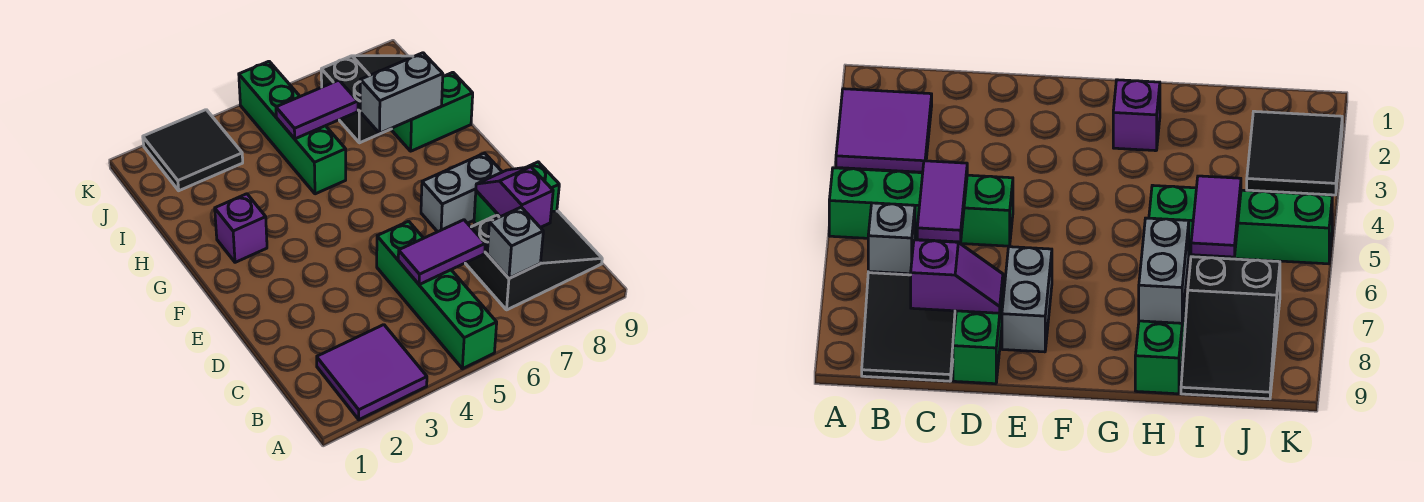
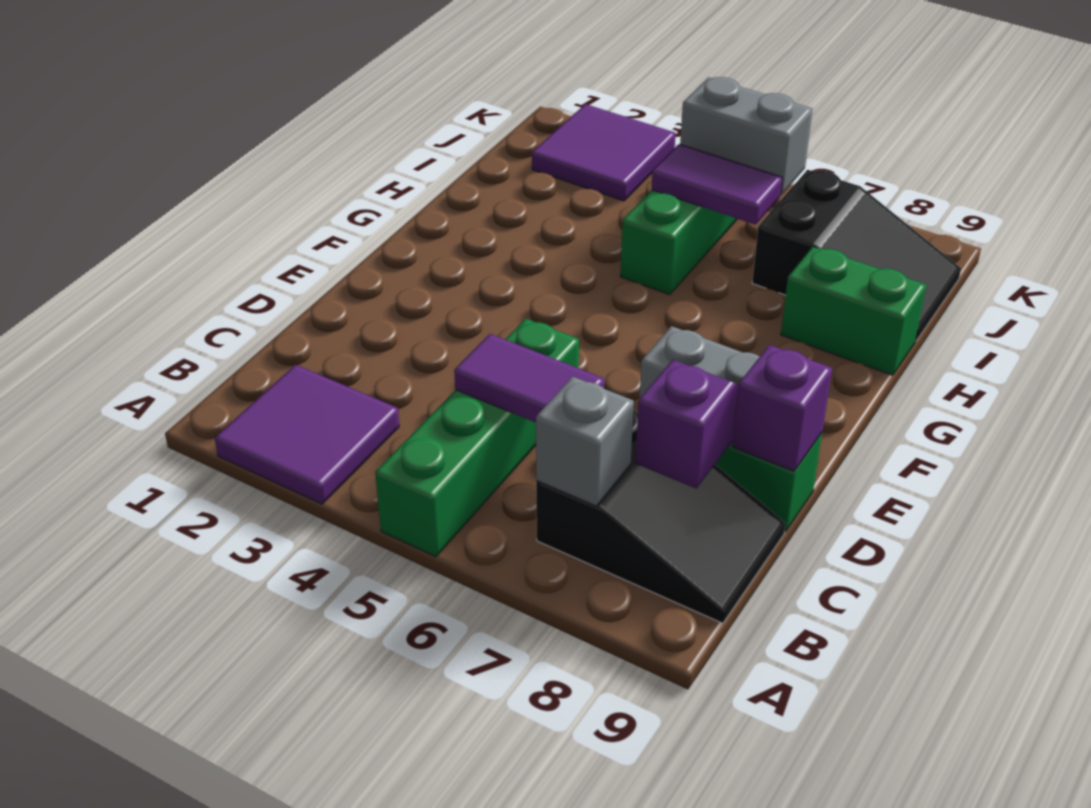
purple 1x1 brick [215,194,267,262] -> purple 1x1 brick moved to [732,345,832,471]
grey 1x2 brick [360,53,443,133] -> grey 1x2 brick moved to [680,77,812,195]
black 2x2 tile [143,110,243,191] -> purple 2x2 tile [532,104,676,201]

